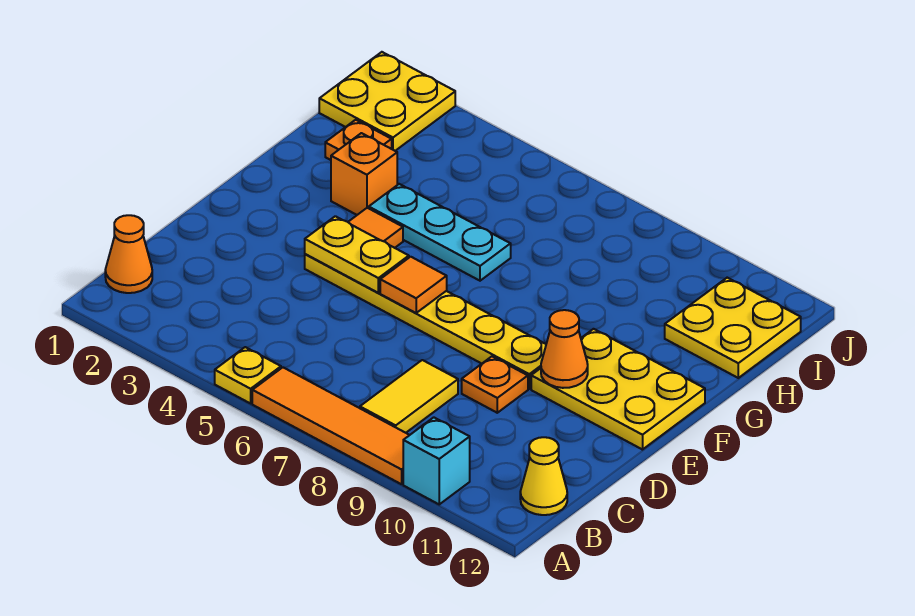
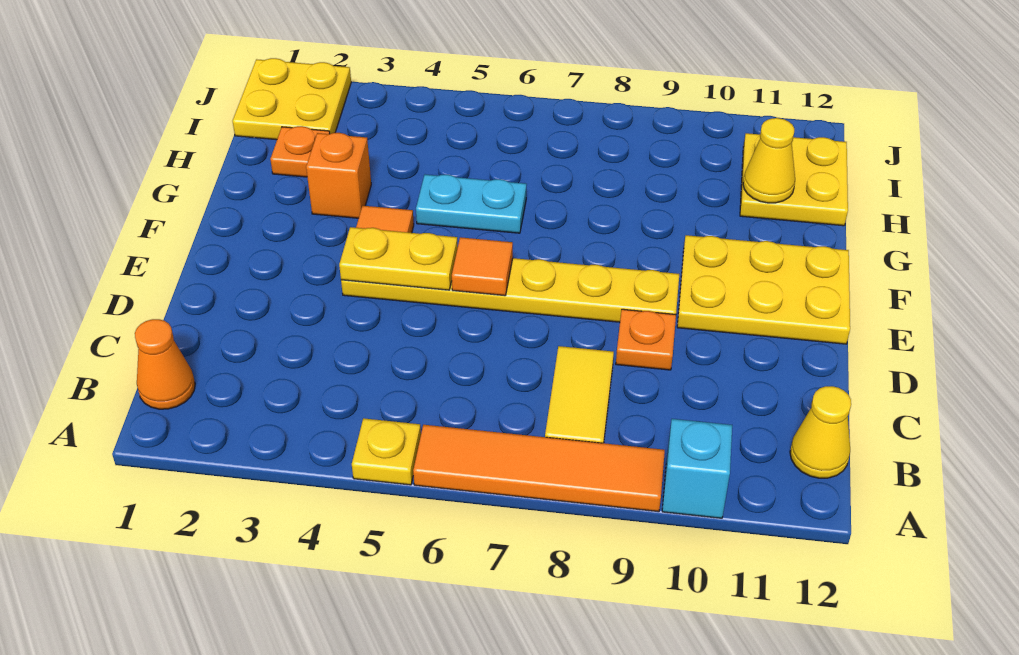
orange 1x1 cone [541,310,588,388] -> none
cyan 1x3 plate [369,184,511,281] -> cyan 1x2 plate [416,175,527,233]
none -> yellow 1x1 cone [743,118,795,203]

